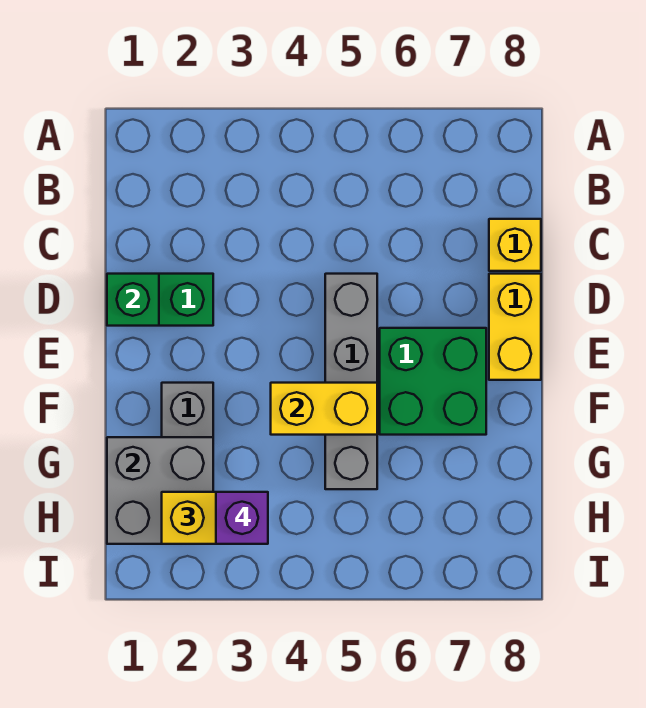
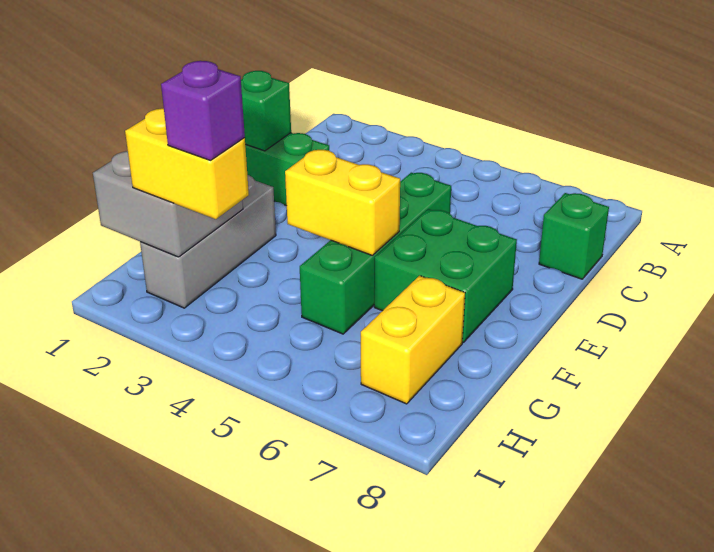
yellow 1x1 brick [489,219,541,271] -> green 1x1 brick [539,193,609,279]
grey 1x4 brick [325,274,377,489] -> green 1x4 brick [300,173,451,334]
yellow 1x2 brick [489,274,541,380] -> yellow 1x2 brick moved to [361,276,465,404]

